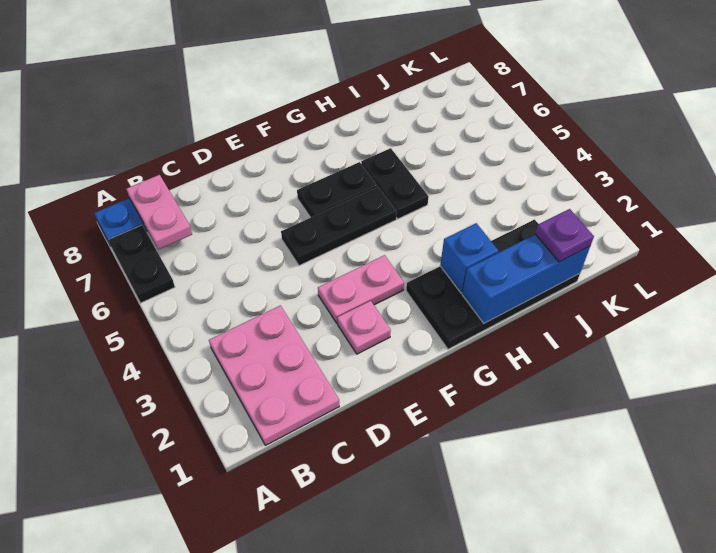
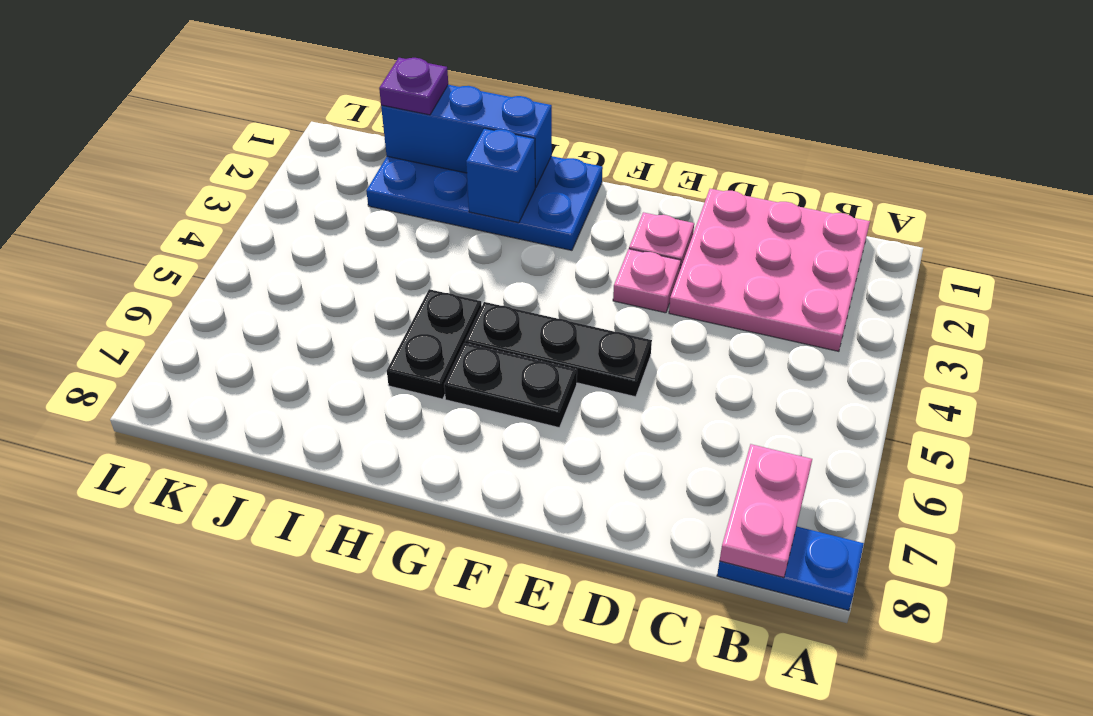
black 1x2 plate [108,225,175,303] -> none
pink 2x3 plate [209,305,339,445] -> pink 3x3 plate [669,189,870,351]
pink 1x2 plate [318,255,404,323] -> pink 1x1 plate [613,249,681,313]
black 2x4 plate [406,220,580,349] -> blue 2x4 plate [366,156,603,250]

